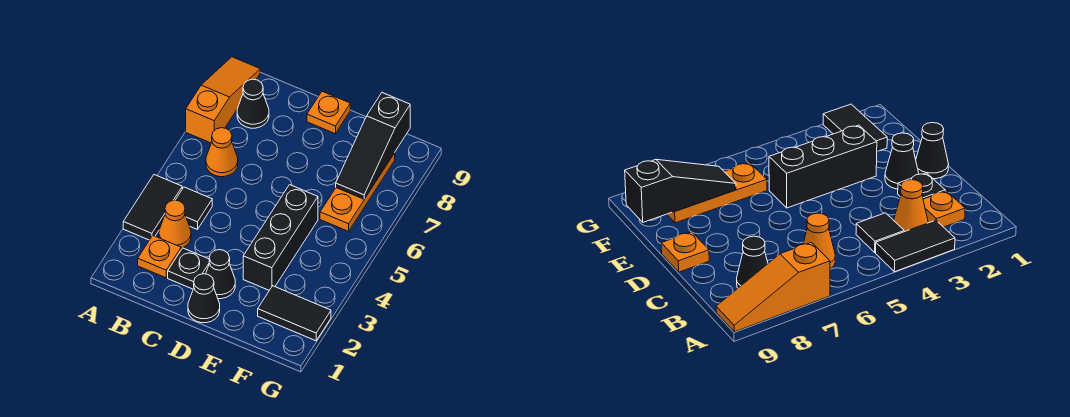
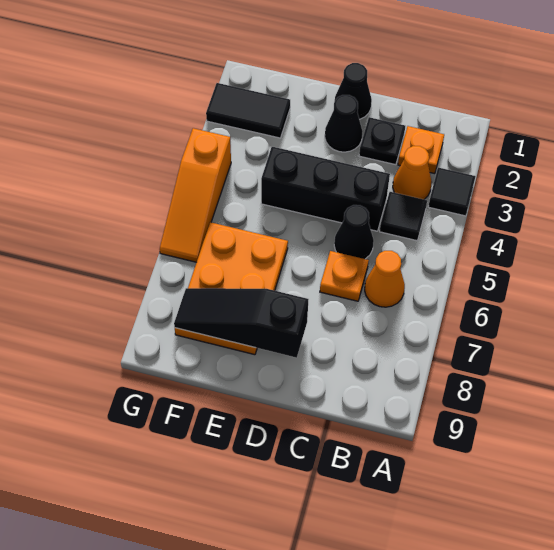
black 1x2 tile [123,175,182,240] -> black 1x1 tile [428,167,476,216]
orange 1x3 slope [186,57,260,143] -> orange 1x3 slope moved to [160,128,231,262]
black 1x1 cone [237,79,269,128] -> black 1x1 cone moved to [334,205,374,259]
orange 1x1 plate [307,91,350,134] -> orange 1x1 plate moved to [320,251,369,301]
black 1x3 brick [243,185,318,290] -> black 1x3 brick turned to [261,147,390,231]
orange 1x3 plate [320,153,395,231] -> orange 2x3 plate [175,222,288,355]
black 1x3 slope [336,93,410,199] -> black 1x3 slope turned to [174,288,308,358]

